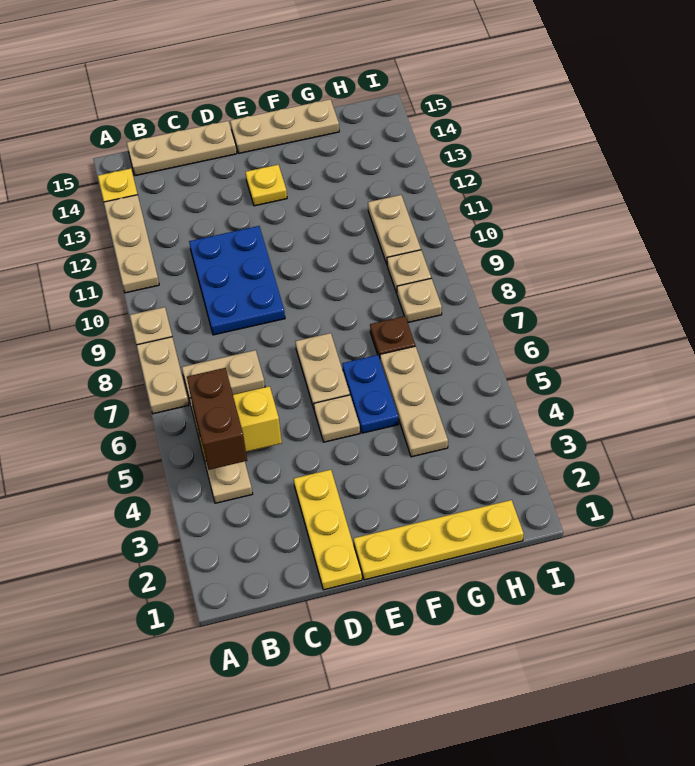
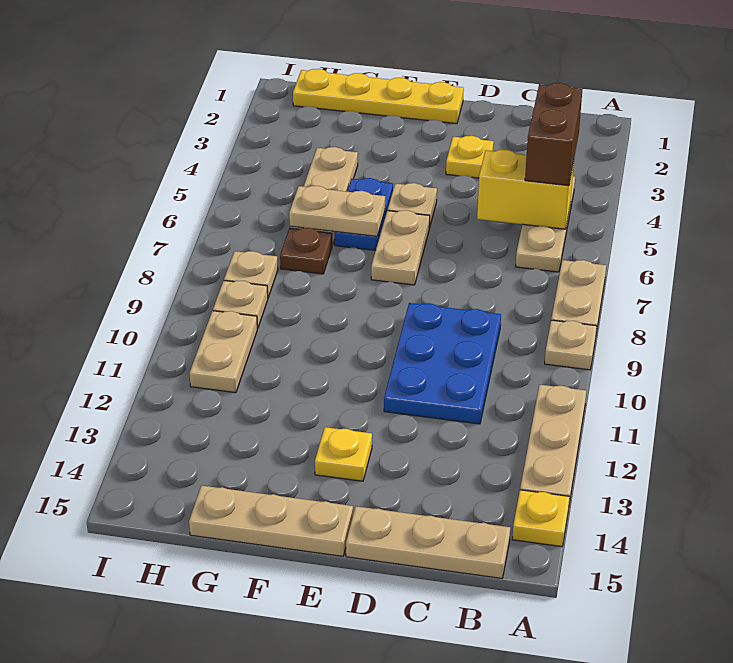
tan 1x2 plate [182,350,265,400] -> tan 1x2 plate moved to [289,186,385,236]
yellow 1x3 plate [294,470,362,590] -> yellow 1x1 plate [446,136,494,178]

